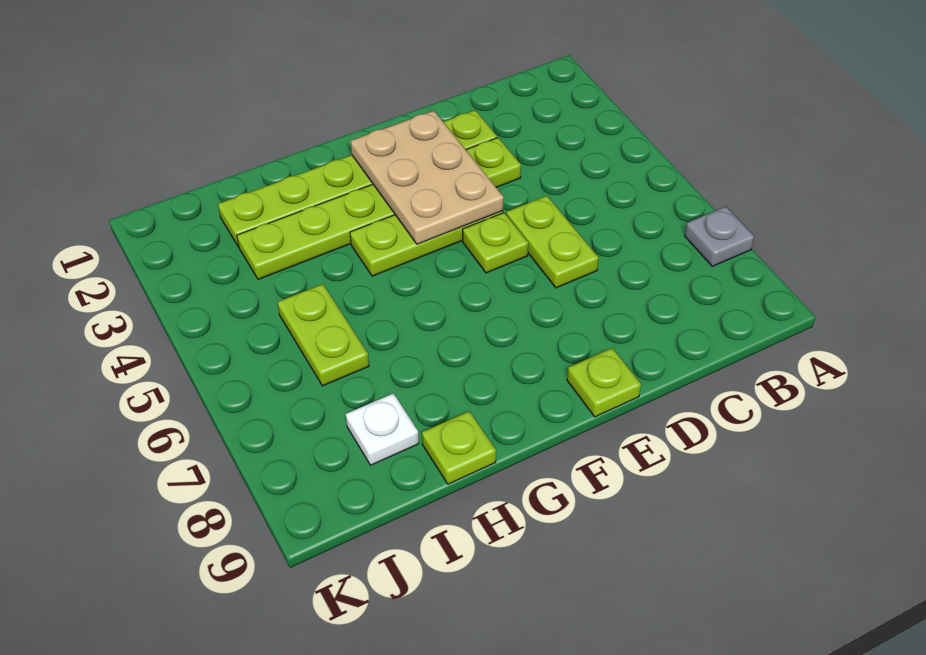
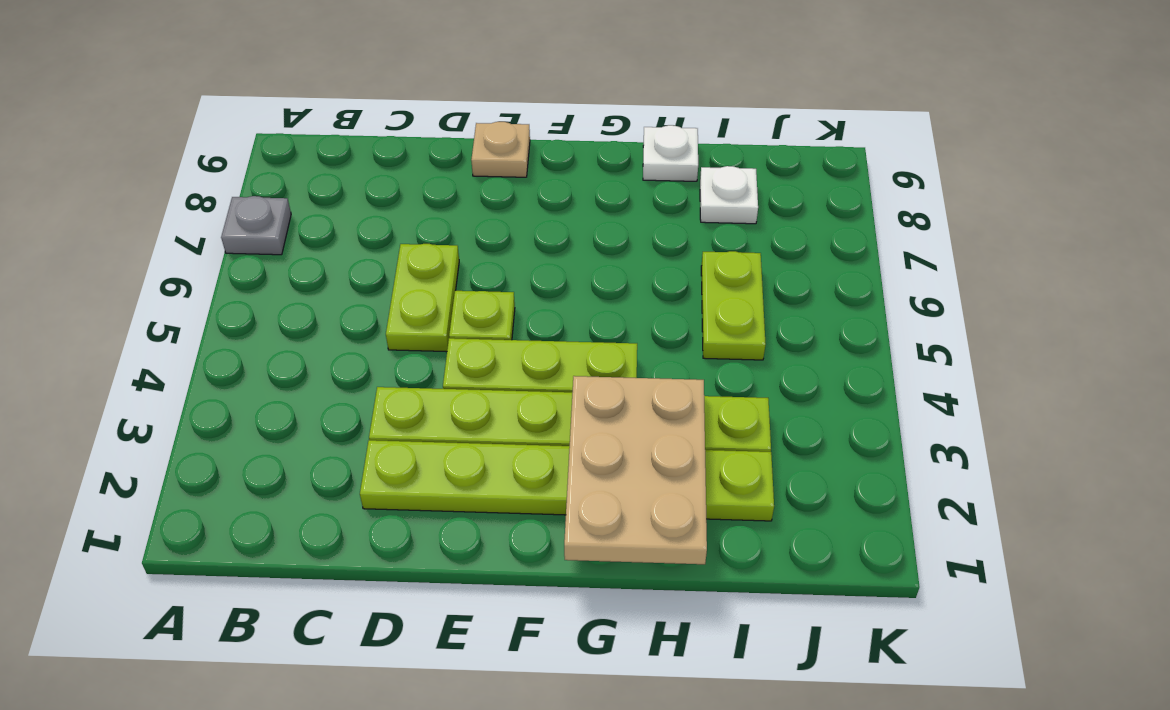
tan 2x3 plate [351,111,504,244] -> tan 2x3 plate moved to [564,376,707,564]
lime 1x1 plate [567,348,641,417] -> tan 1x1 plate [471,122,530,177]
lime 1x1 plate [422,411,496,484] -> white 1x1 plate [643,125,698,181]

